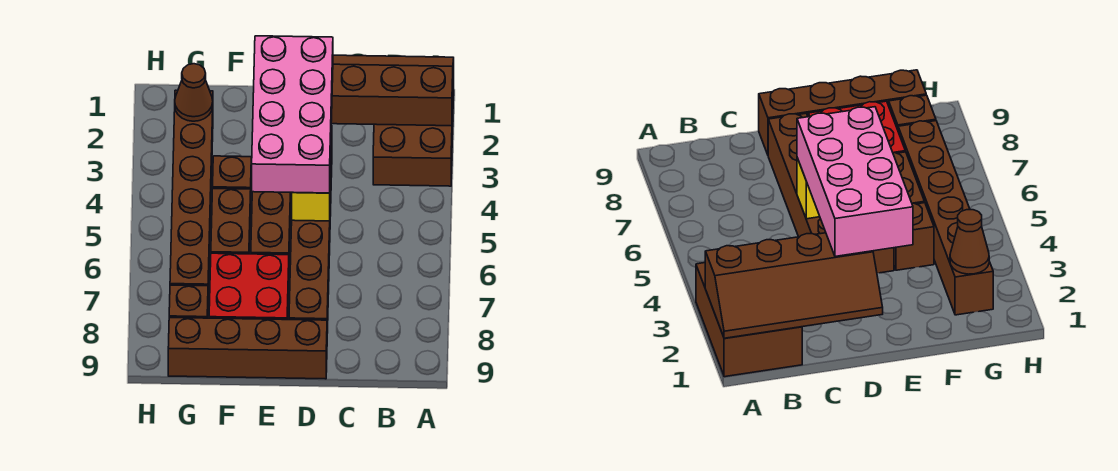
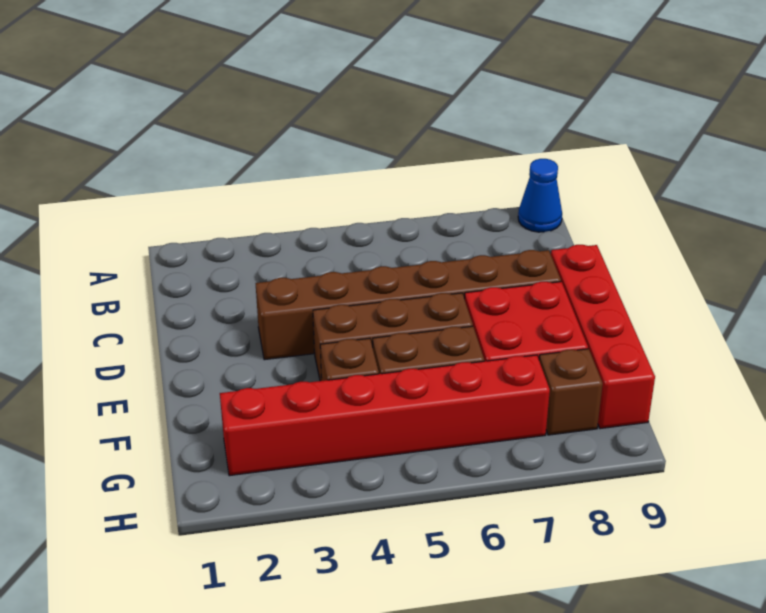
brown 2x3 brick [373,68,454,186] -> none
brown 2x4 slope [331,55,454,126] -> none
none -> blue 1x1 cone [518,159,562,232]
pink 2x4 brick [252,36,333,193] -> none
yellow 1x1 brick [292,192,330,221] -> none
brown 1x4 brick [168,318,327,379] -> red 1x4 brick [551,245,655,429]
brown 1x6 brick [170,90,213,298] -> red 1x6 brick [220,355,550,476]
brown 1x1 cone [175,64,213,121] -> none

